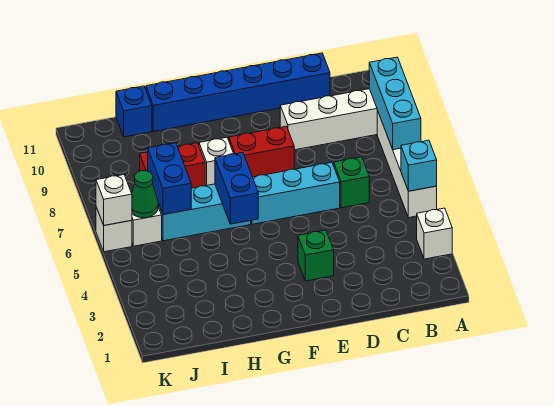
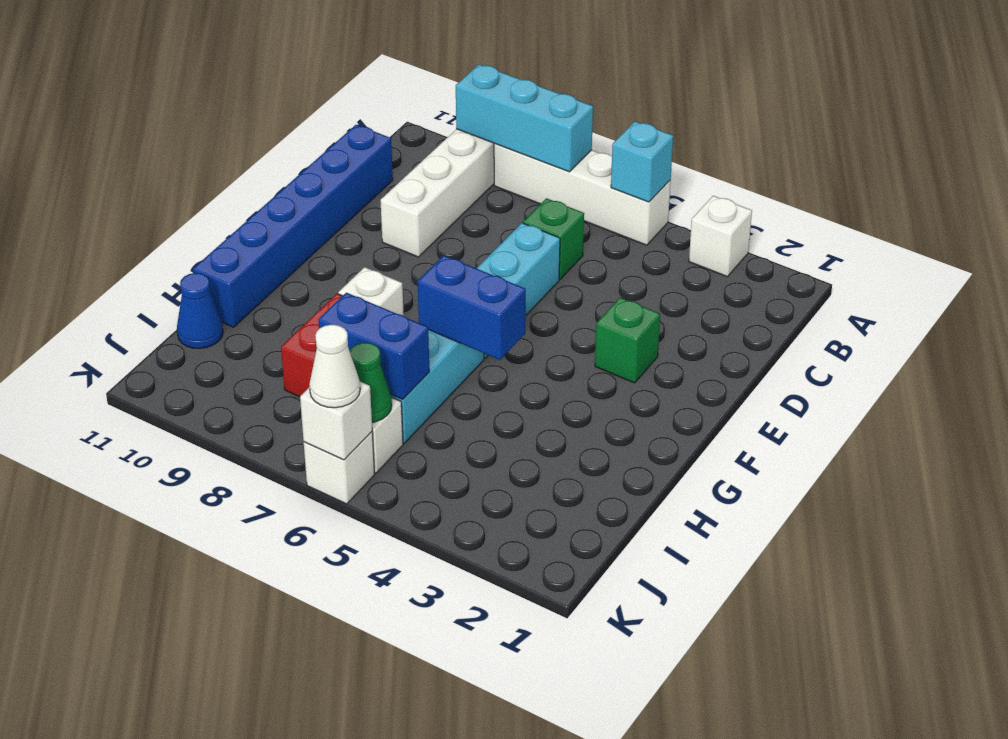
red 1x2 brick [229,126,294,177] -> none
blue 1x1 brick [116,86,152,137] -> blue 1x1 cone [177,273,223,349]
none -> white 1x1 cone [309,325,360,408]

